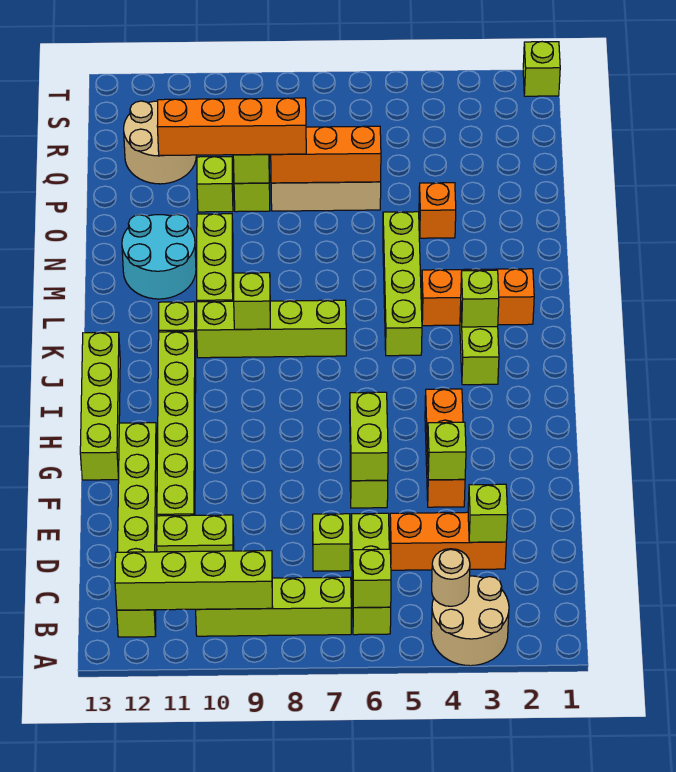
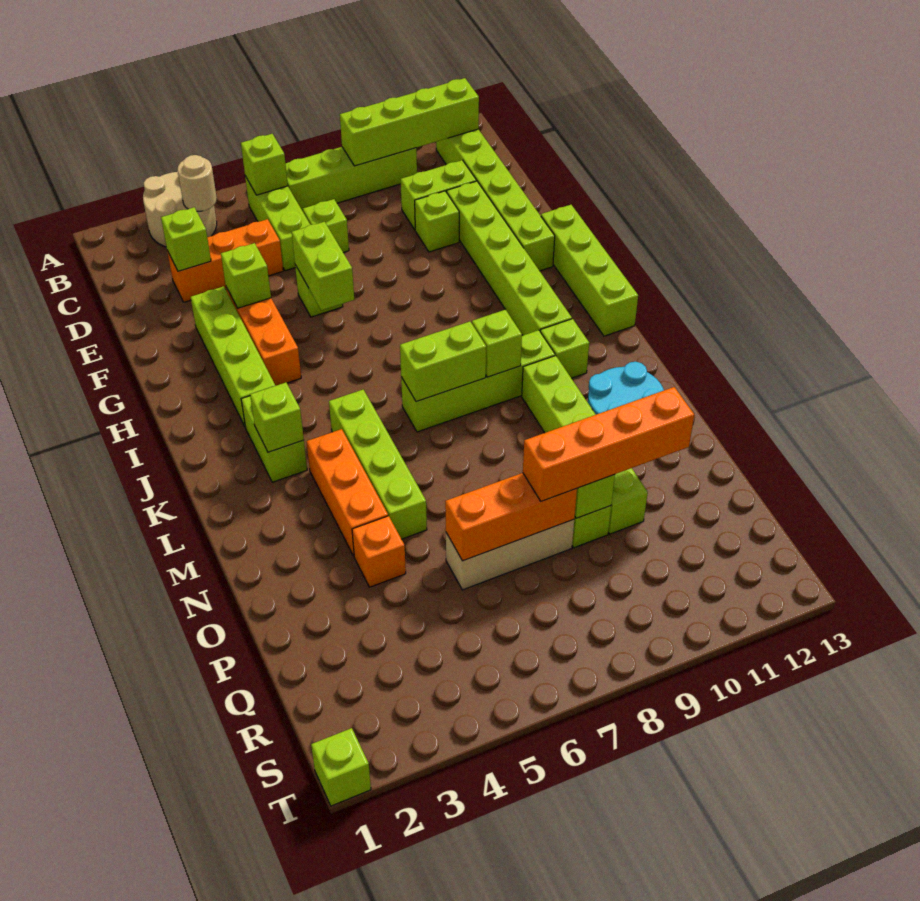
none -> lime 1x1 brick [415,191,459,252]
none -> lime 1x4 brick [191,286,275,426]
none -> lime 1x2 brick [400,322,486,402]
orange 1x3 brick [422,269,534,326] -> orange 1x3 brick turned to [306,429,388,556]
tan 2x2 round brick [124,101,196,184] -> none

